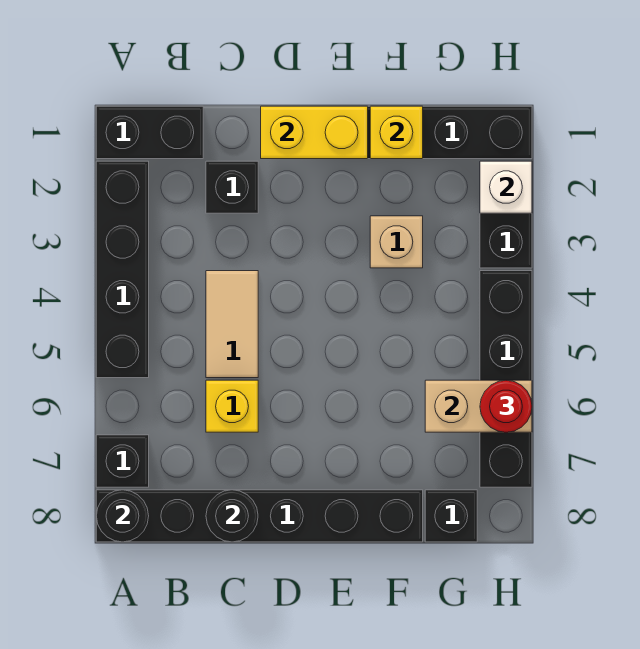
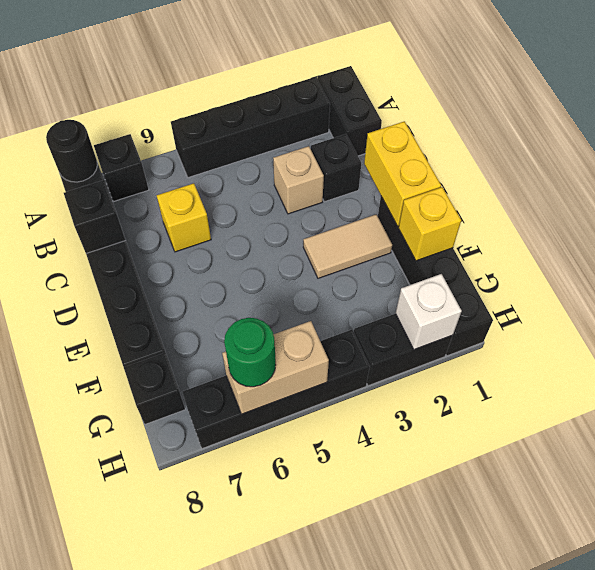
tan 1x2 tile [206,271,258,378] -> tan 1x2 tile moved to [303,215,392,278]
black 1x1 round brick [206,490,258,542] -> black 1x1 brick [64,180,125,253]
tan 1x1 brick [370,216,423,268] -> tan 1x1 brick moved to [273,146,324,214]
tan 1x2 brick [425,380,532,432] -> tan 1x2 brick turned to [222,321,329,414]
red 1x1 round brick [480,380,532,432] -> green 1x1 round brick [224,318,276,387]

